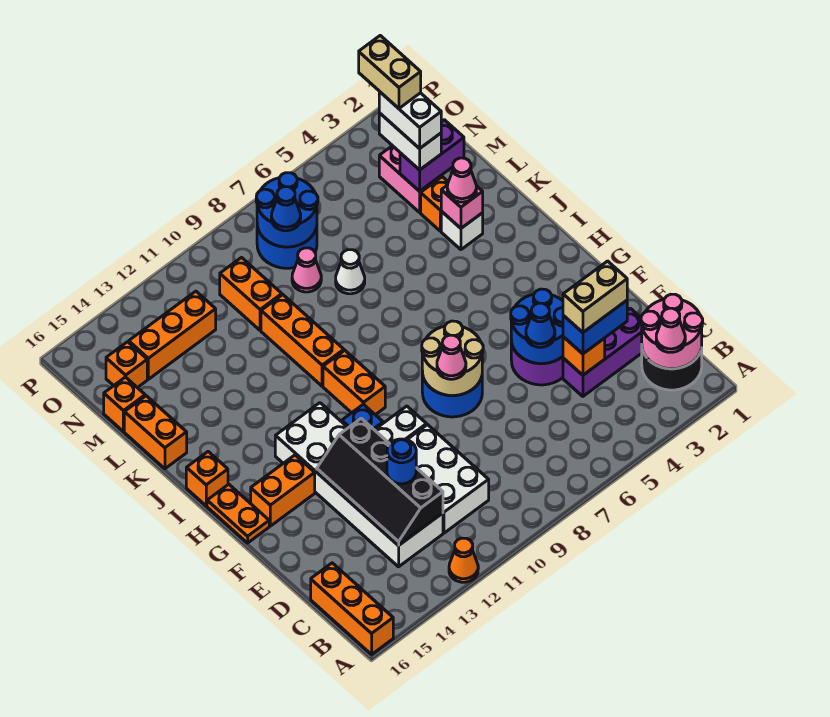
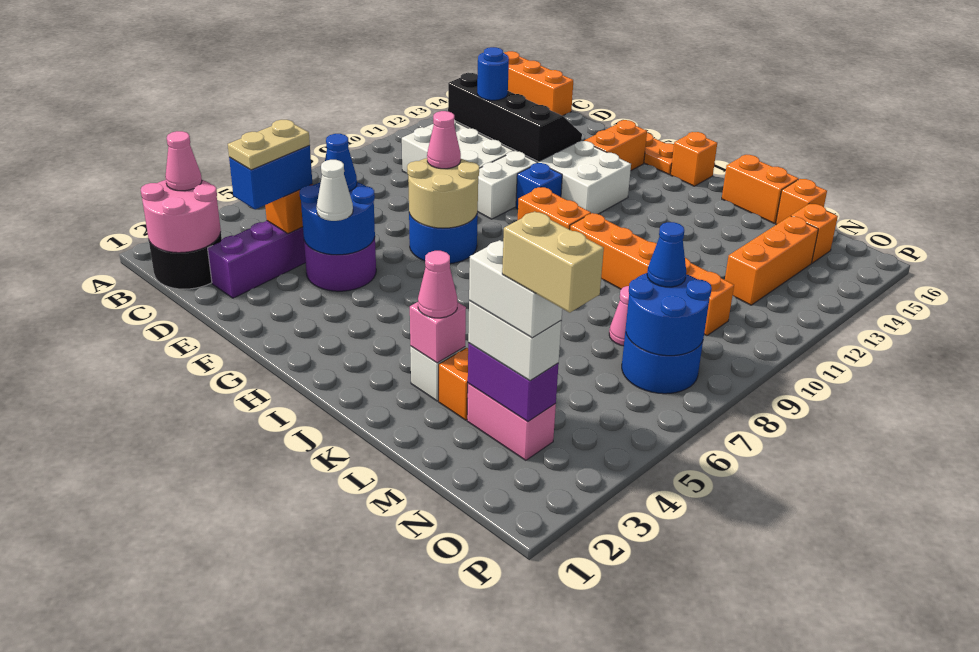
orange 1x1 cone [449,538,478,582] -> none
tan 1x2 brick [563,261,627,332] -> tan 1x2 plate [228,120,310,170]
white 1x1 cone [336,250,365,294] -> white 1x1 cone moved to [317,160,353,221]
purple 1x2 brick [400,120,464,191] -> purple 1x2 brick turned to [468,343,559,422]

